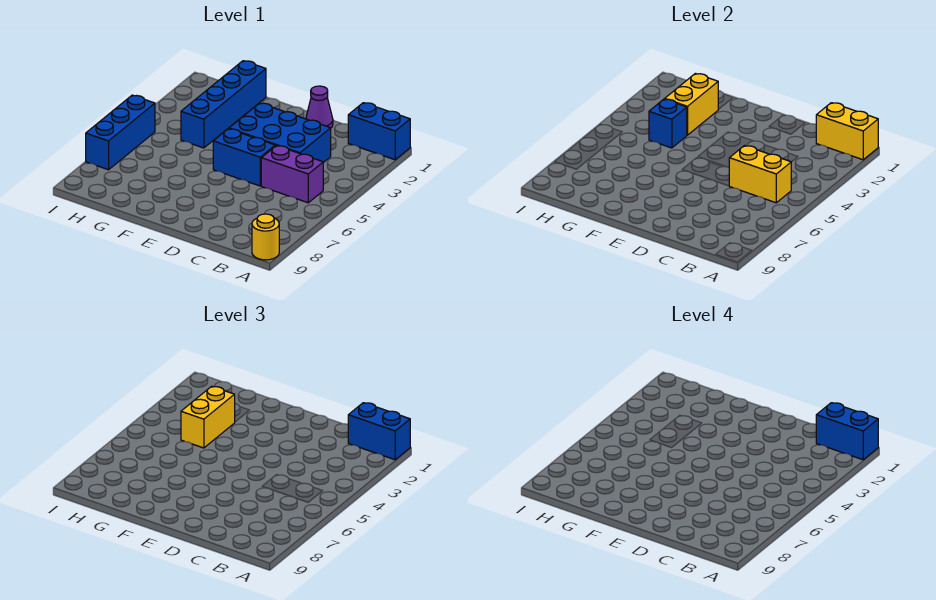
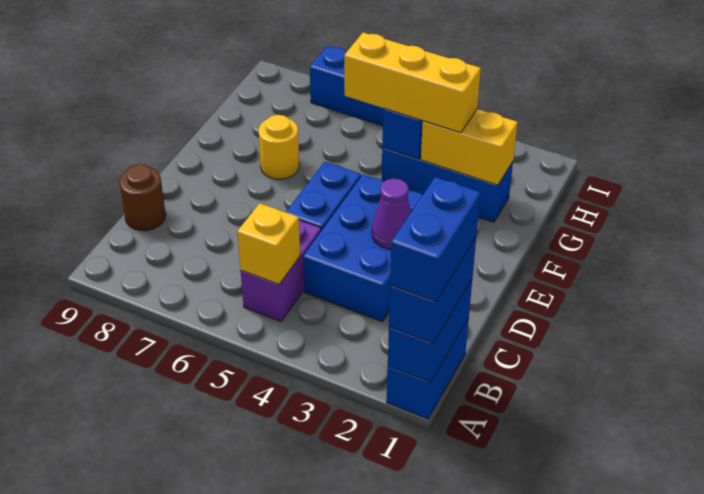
yellow 1x2 brick [816,103,878,160] -> blue 1x2 brick [388,280,472,383]
yellow 1x1 round brick [252,214,279,260] -> yellow 1x1 round brick moved to [259,115,299,179]
yellow 1x2 brick [729,146,791,203] -> yellow 1x1 brick [237,203,300,284]
none -> brown 1x1 round brick [119,164,166,231]
purple 1x1 cone [306,86,333,128] -> purple 1x1 cone moved to [372,178,411,249]
blue 1x4 brick [181,61,266,148] -> blue 1x3 brick [382,147,513,222]
yellow 1x2 brick [181,386,235,448] -> yellow 1x3 brick [344,33,481,133]

